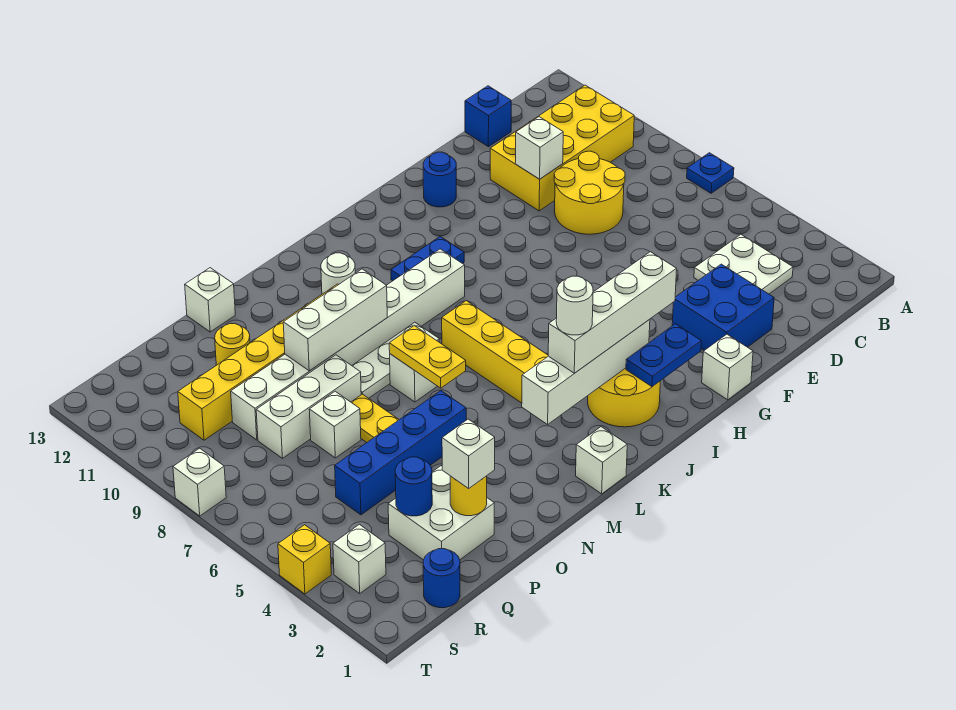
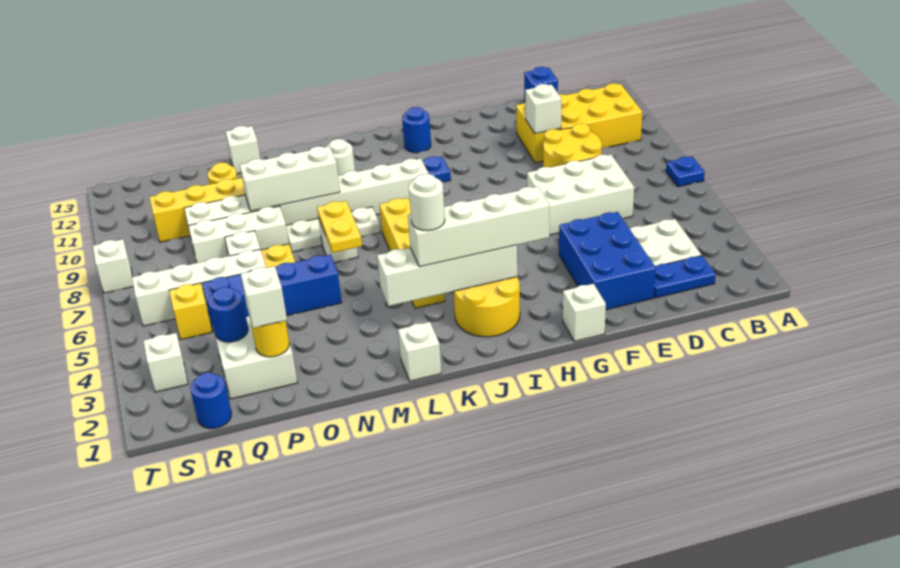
none -> white 2x3 brick [527,155,634,235]
blue 2x2 brick [672,264,774,351] -> blue 2x3 brick [559,212,656,310]
blue 1x1 round brick [423,152,456,207] -> blue 1x1 round brick moved to [402,107,431,153]
blue 1x2 plate [626,324,701,387] -> blue 1x2 plate moved to [654,256,716,298]
none -> white 1x4 brick [132,249,266,326]
yellow 1x1 brick [278,525,331,594] -> yellow 1x1 brick moved to [169,283,212,339]

